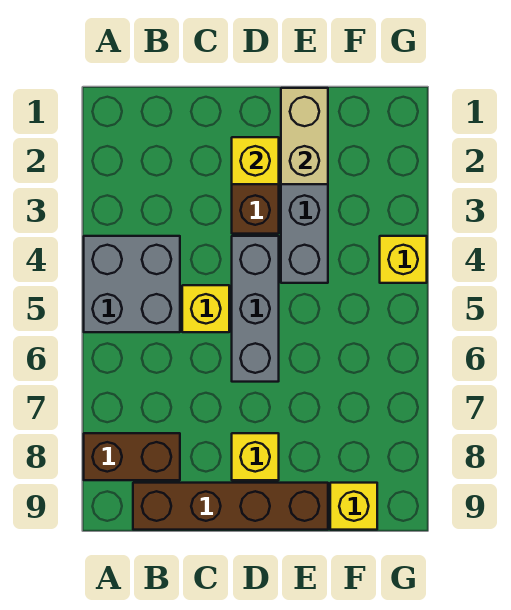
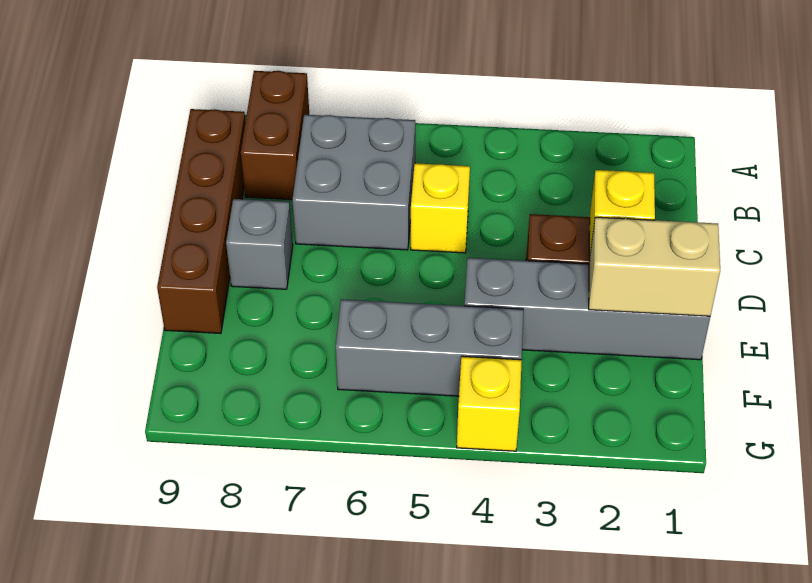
grey 2x2 brick [84,236,180,332] -> grey 2x2 brick moved to [292,115,415,250]
grey 1x3 brick [232,236,279,382] -> grey 1x3 brick moved to [336,299,523,396]
yellow 1x1 brick [232,433,279,480] -> grey 1x1 brick [226,199,293,289]
yellow 1x1 brick [330,483,377,530] -> none

